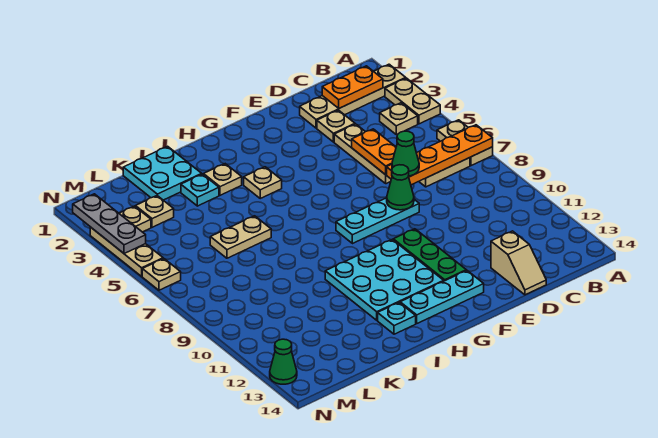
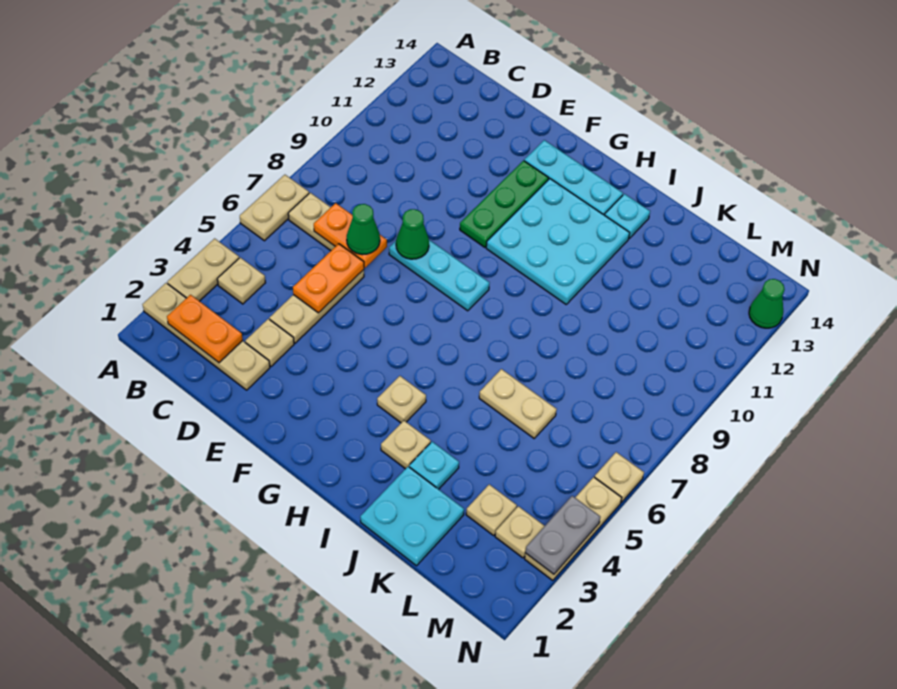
orange 1x4 plate [386,125,493,185] -> orange 1x2 plate [314,203,387,268]
tan 1x2 slope [491,231,546,295] -> none
grey 1x3 plate [73,194,146,254] -> grey 1x2 plate [525,496,600,574]

